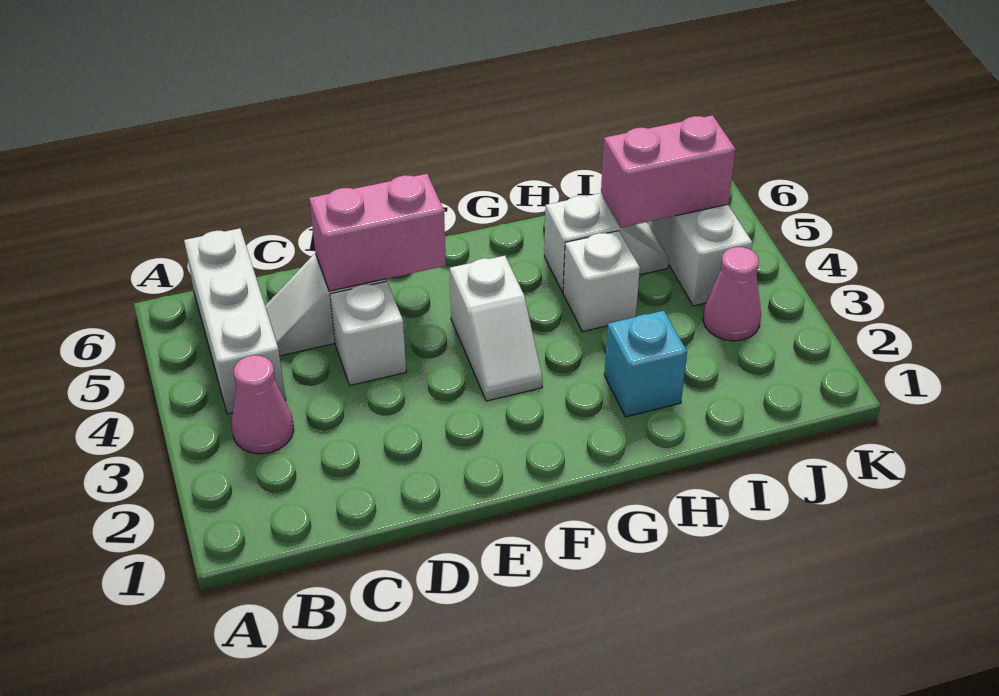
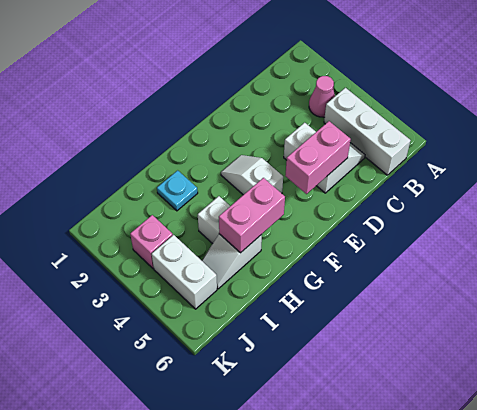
cyan 1x1 brick [604,311,687,417] -> cyan 1x1 plate [157,170,198,211]
pink 1x2 brick [601,115,736,228] -> pink 1x2 brick moved to [219,178,285,253]
pink 1x1 cone [703,247,761,341] -> pink 1x1 brick [130,215,173,268]

